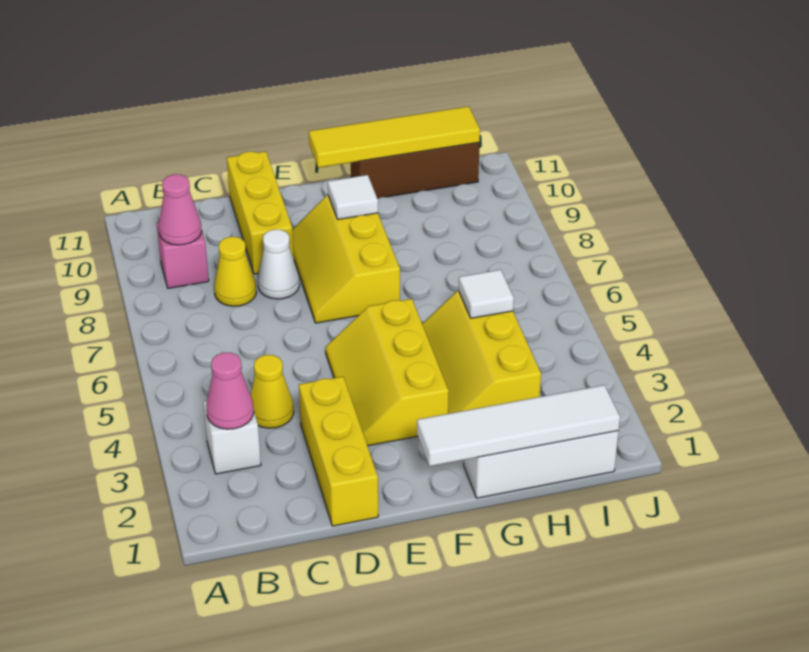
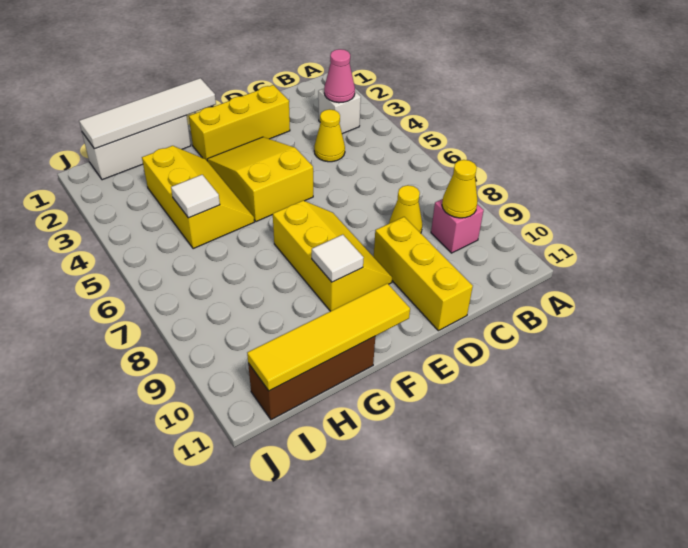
pink 1x1 cone [159,174,202,245] -> yellow 1x1 cone [442,160,478,218]
yellow 1x3 brick [299,376,378,526] -> yellow 1x3 brick turned to [189,85,290,160]
white 1x1 cone [258,230,300,299] -> none
yellow 2x3 slope [326,299,449,446] -> yellow 2x3 slope turned to [207,137,313,222]

